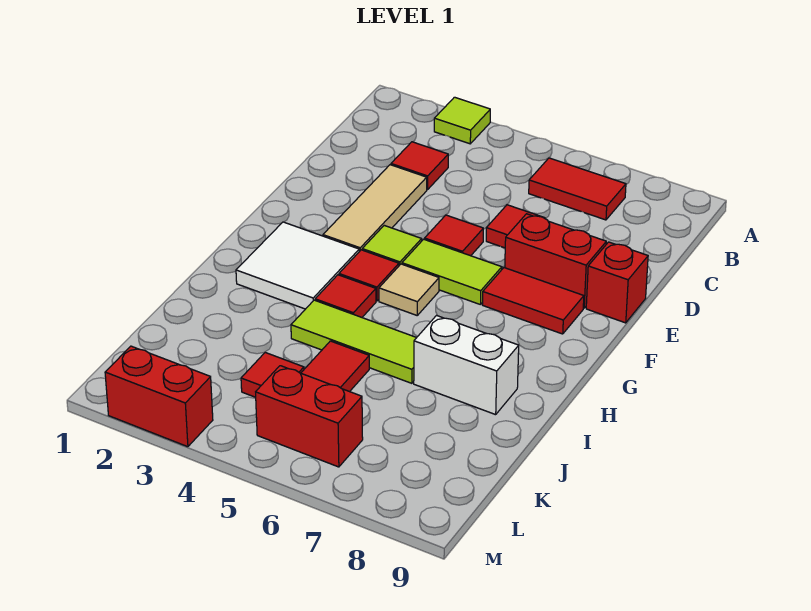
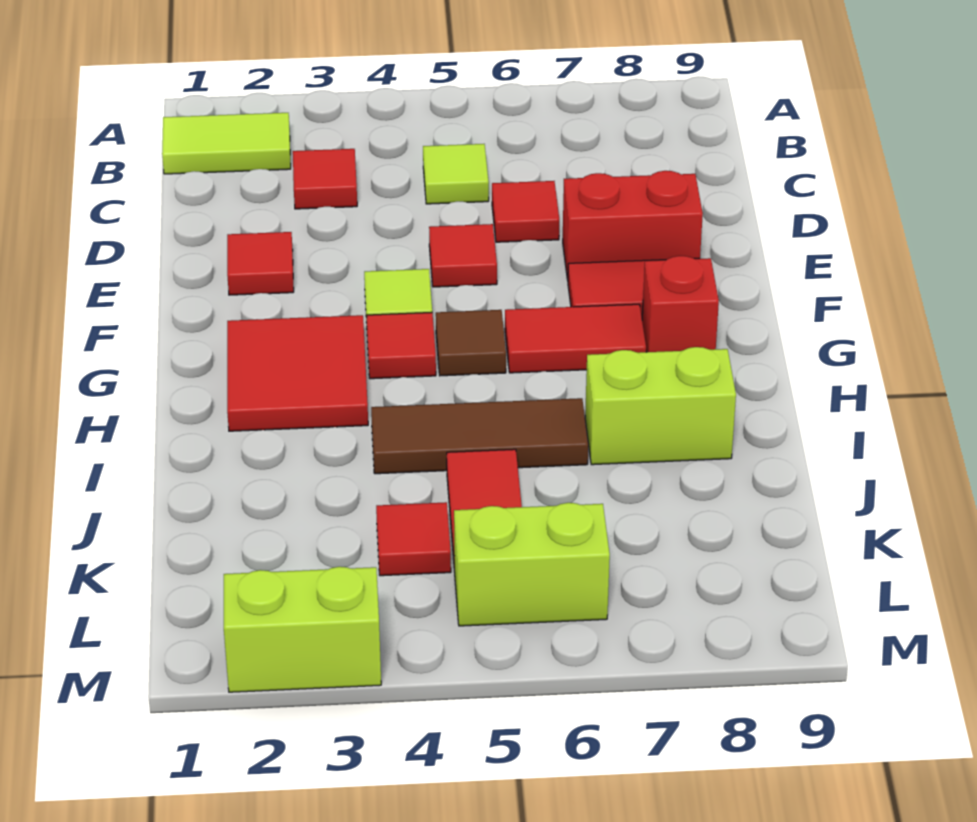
lime 1x1 tile [434,97,490,144] -> lime 1x1 tile moved to [423,144,489,204]
red 1x2 tile [529,158,626,220] -> red 1x2 tile moved to [505,304,646,373]
tan 1x3 tile [323,165,427,252] -> none
red 1x1 brick [586,242,648,323] -> red 1x1 brick moved to [642,256,719,352]
lime 1x2 tile [402,239,502,305] -> lime 1x2 tile moved to [162,113,291,174]
white 2x2 tile [236,222,359,309] -> red 2x2 tile [227,315,368,431]
tan 1x1 tile [379,264,439,315] -> brown 1x1 tile [436,310,506,376]
red 1x1 tile [315,275,376,317] -> red 1x1 tile moved to [227,232,294,295]
lime 1x3 tile [291,300,416,383] -> brown 1x3 tile [371,398,588,474]
white 1x2 brick [414,316,519,415] -> lime 1x2 brick [585,347,736,465]
red 1x2 brick [256,366,363,467] -> lime 1x2 brick [454,503,610,626]
red 1x2 brick [105,346,213,447] -> lime 1x2 brick [224,567,381,692]

